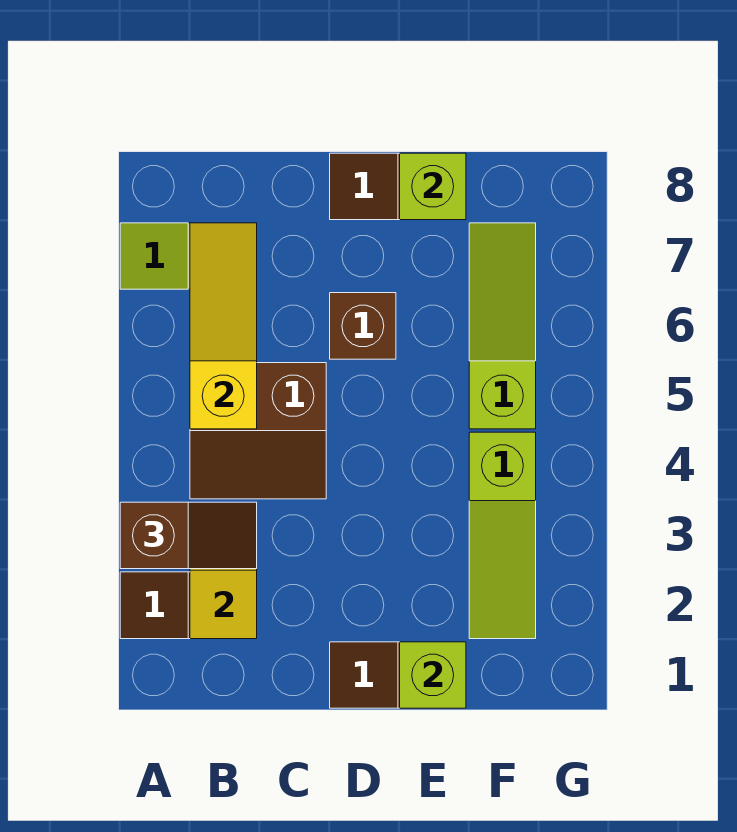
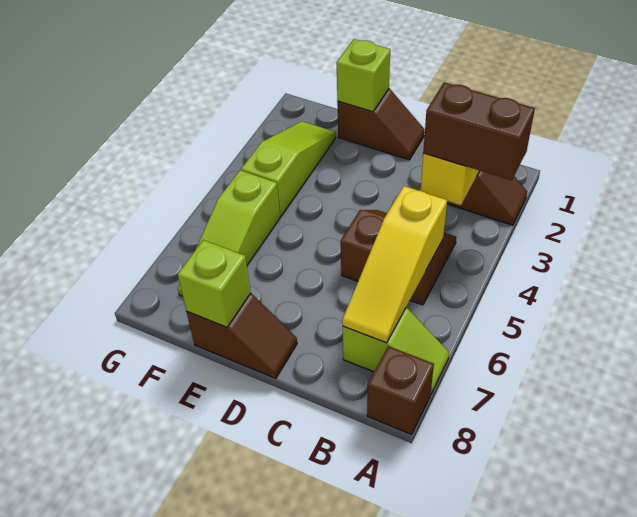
brown 1x2 slope [120,502,257,569] -> brown 1x2 brick [423,82,535,180]
brown 1x1 brick [330,293,396,359] -> brown 1x1 brick moved to [367,346,434,435]

